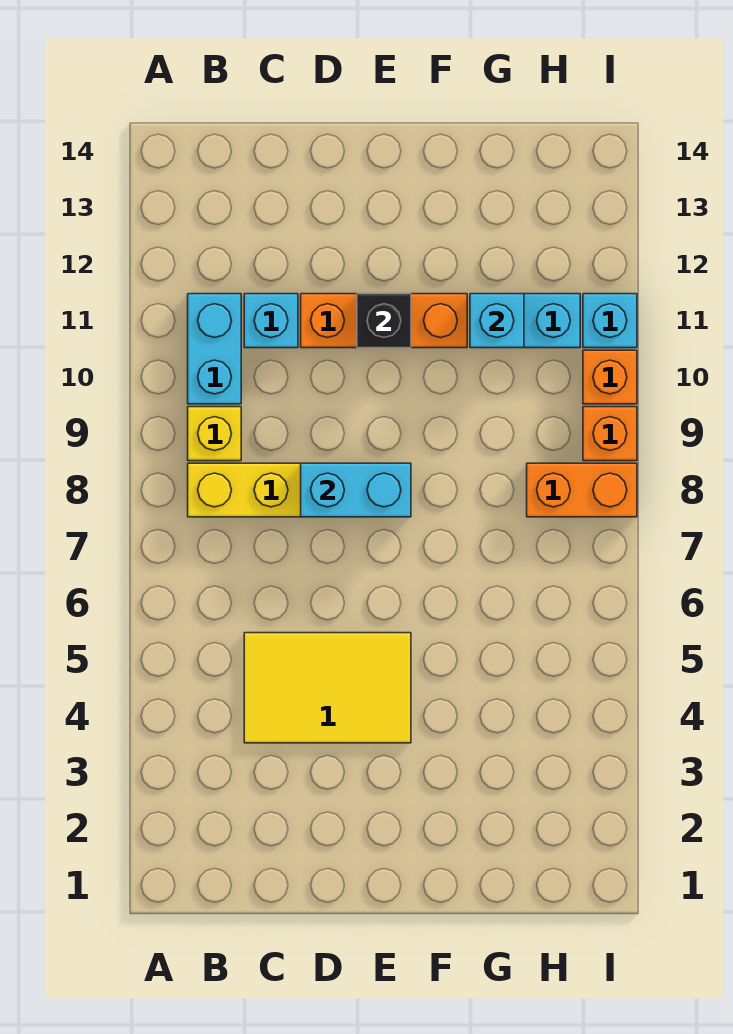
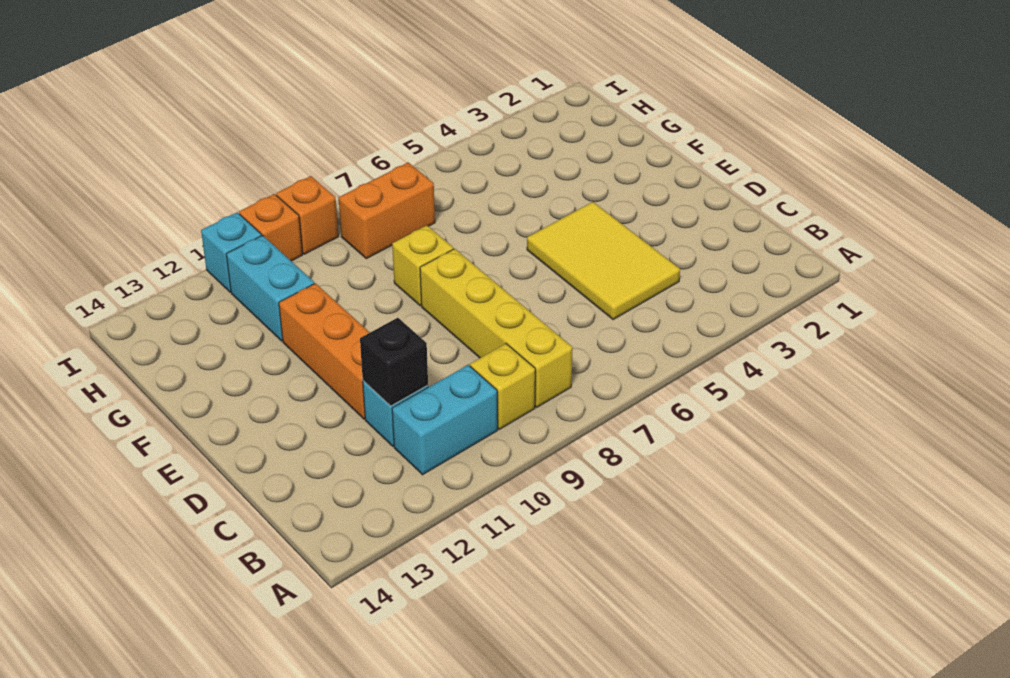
cyan 1x2 brick [301,463,411,517] -> none
black 1x1 brick [357,294,411,348] -> black 1x1 brick moved to [360,318,428,406]
none -> yellow 1x1 brick [392,225,454,306]
cyan 1x1 brick [470,294,524,348] -> none
orange 1x2 brick [527,463,637,517] -> orange 1x2 brick turned to [339,163,435,259]

